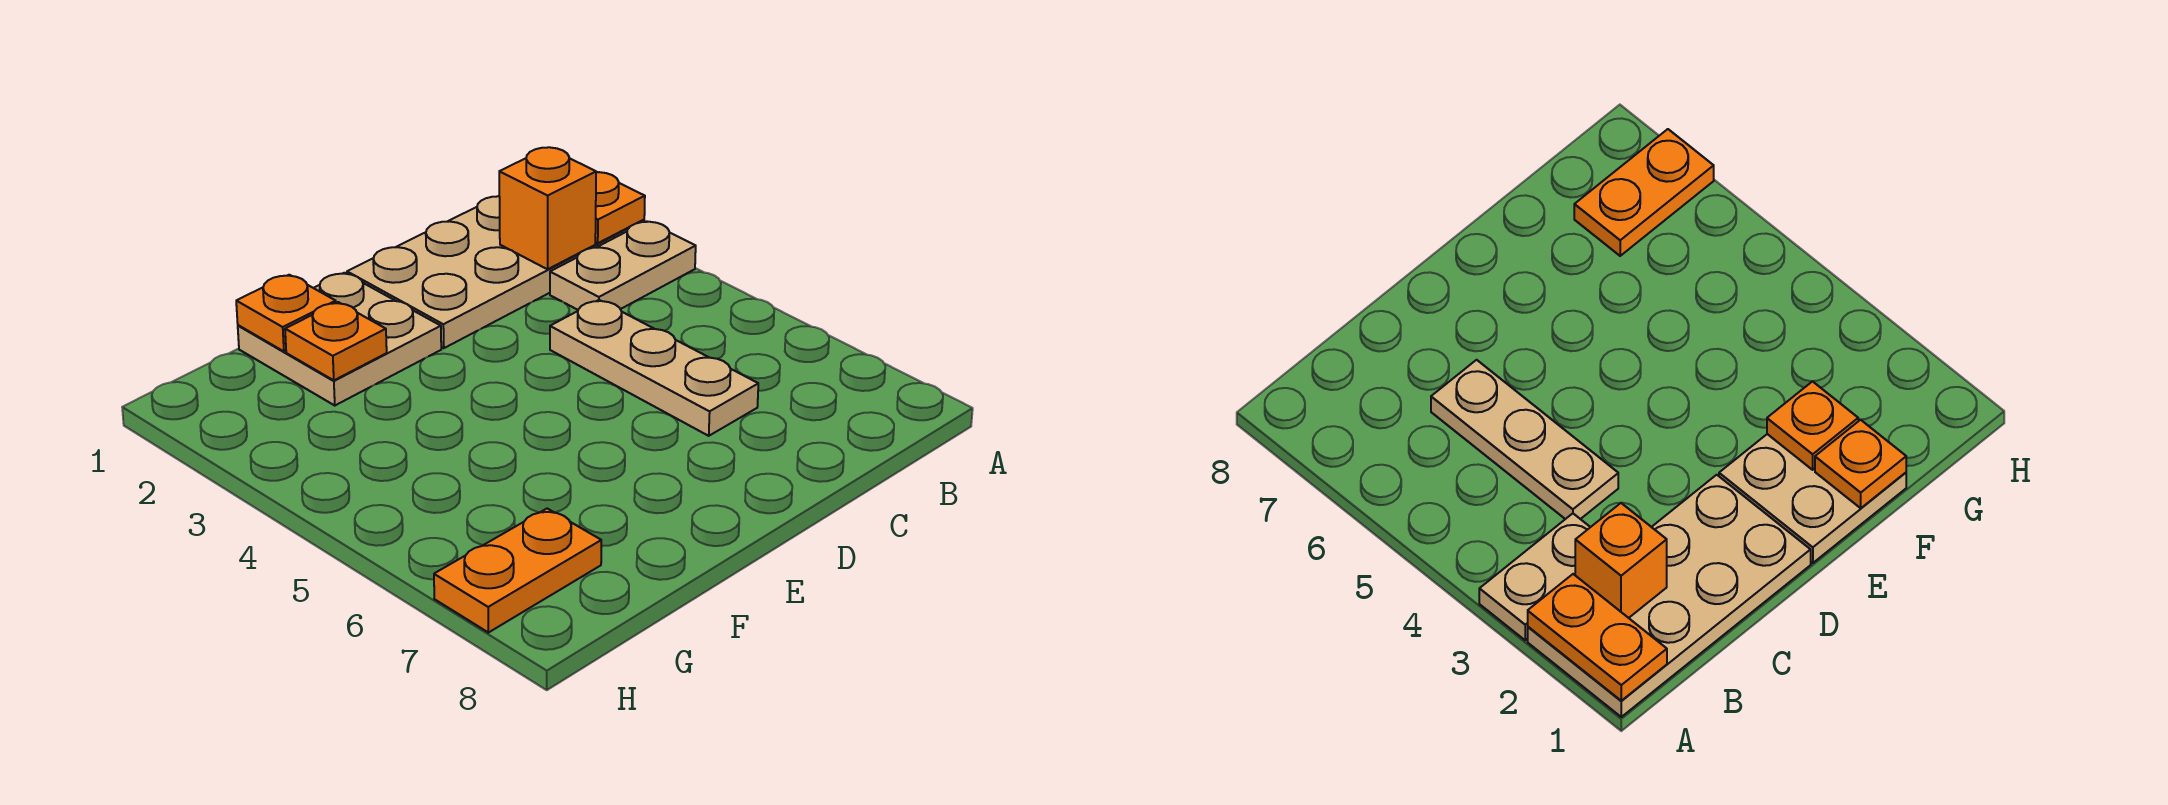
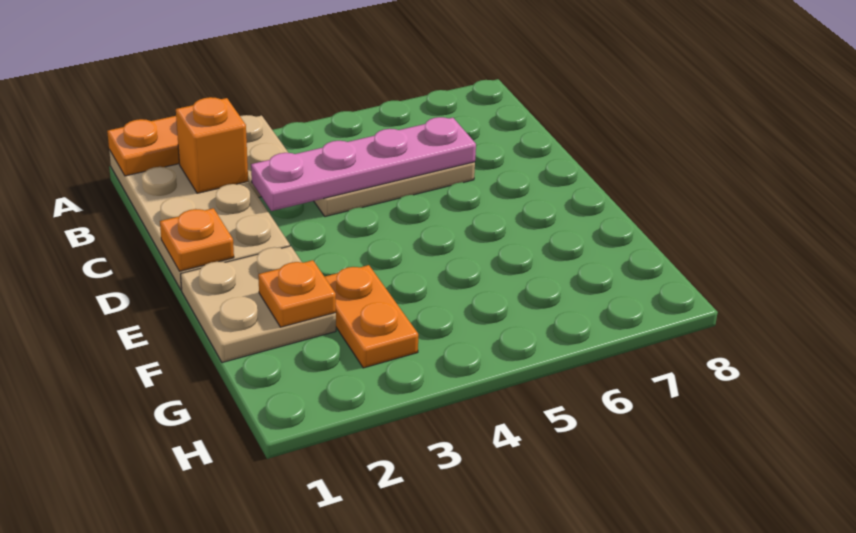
none -> pink 1x4 plate [251,117,476,211]
orange 1x1 plate [236,275,336,351] -> orange 1x1 plate moved to [160,208,234,271]
orange 1x2 plate [434,509,601,633] -> orange 1x2 plate moved to [325,265,418,368]

